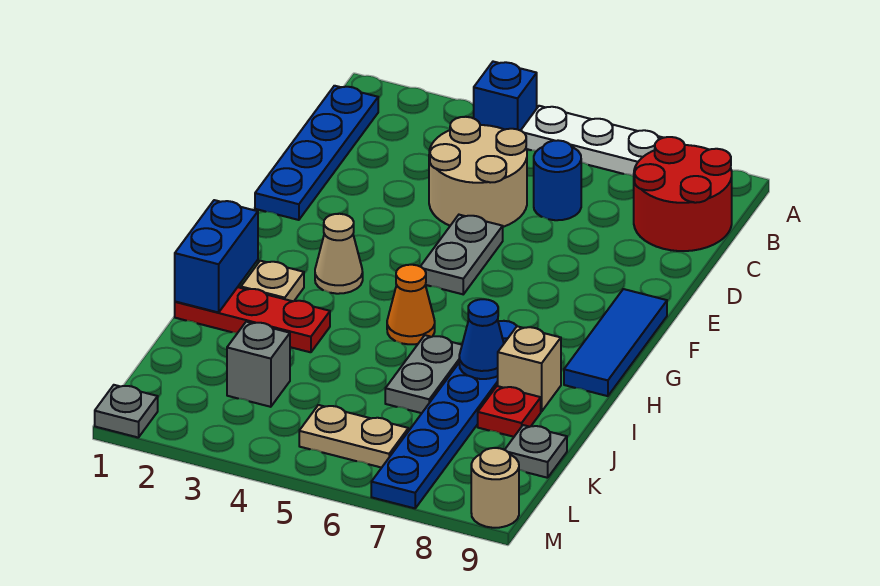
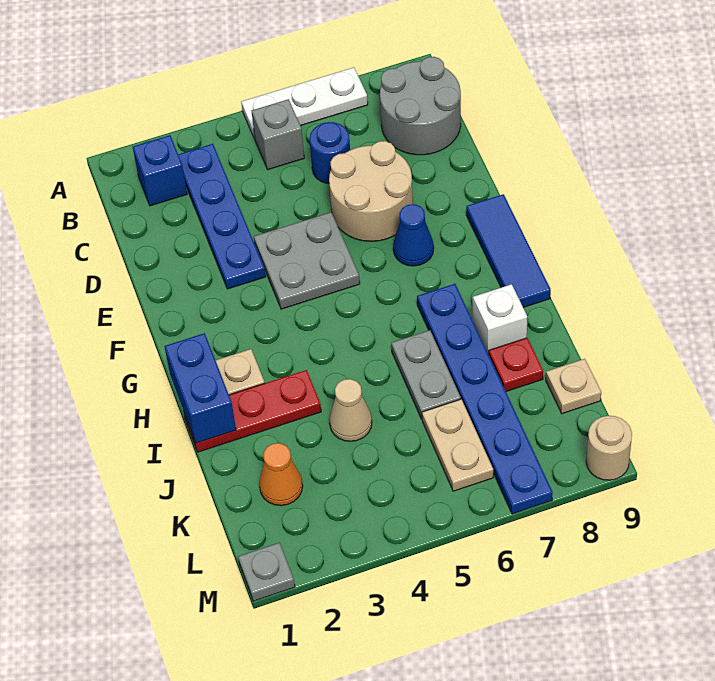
blue 1x1 brick [474,62,537,131] -> blue 1x1 brick moved to [133,135,187,206]
blue 1x4 plate [255,86,378,220] -> blue 1x4 plate moved to [178,144,266,289]
red 2x2 round brick [634,137,732,251] -> grey 2x2 round brick [380,57,461,155]
tan 2x2 round brick [429,117,527,227] -> tan 2x2 round brick moved to [329,141,413,241]
grey 1x2 plate [420,215,503,294] -> grey 2x2 plate [254,212,360,309]
tan 1x1 cone [315,214,363,294] -> tan 1x1 cone moved to [329,379,372,441]
orange 1x1 cone [387,265,435,344] -> orange 1x1 cone moved to [259,443,303,506]
blue 1x1 cone [459,299,504,379] -> blue 1x1 cone moved to [393,204,434,266]
tan 1x1 brick [498,326,561,412] -> white 1x1 brick [473,284,527,354]
grey 1x1 brick [227,322,290,407] -> grey 1x1 brick moved to [252,99,304,170]
grey 1x1 plate [505,425,567,478] -> tan 1x1 plate [546,359,601,414]
tan 1x2 plate [299,405,408,468] -> tan 1x2 plate turned to [422,399,493,491]

